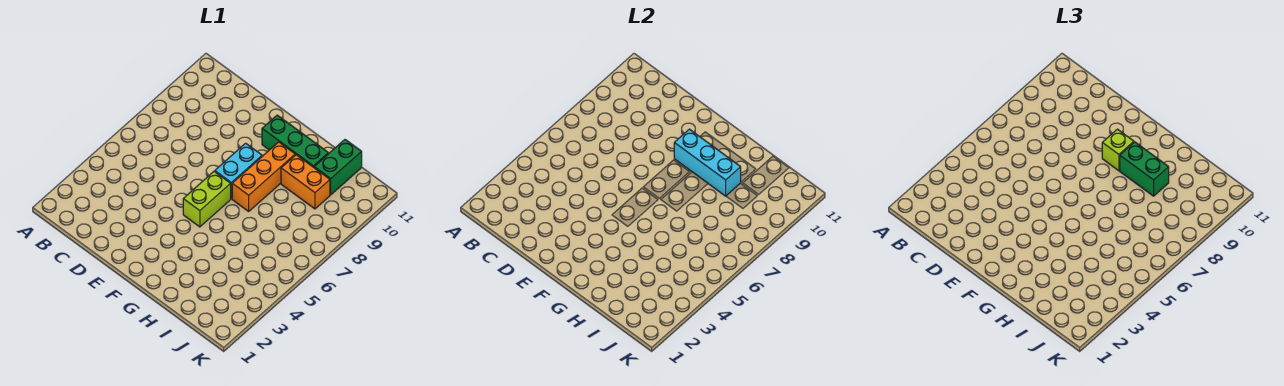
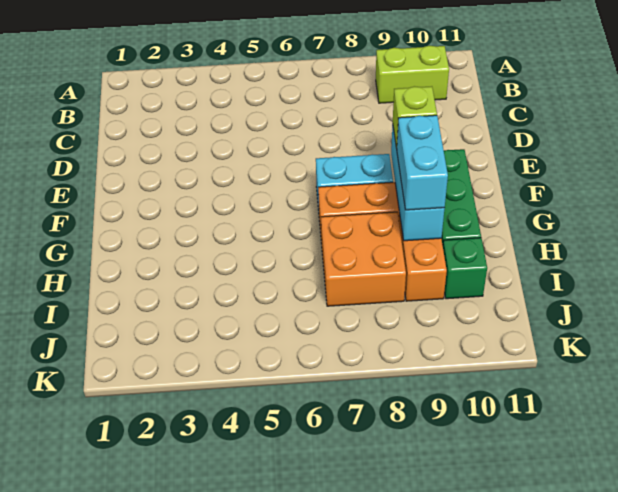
lime 1x2 brick [183,171,231,227] -> lime 1x2 brick moved to [376,46,449,103]
green 1x2 brick [1119,142,1169,196] -> cyan 1x2 brick [397,115,448,210]
none -> orange 2x2 brick [321,212,406,306]
green 1x2 brick [314,140,362,195] -> green 1x1 brick [443,238,487,299]

